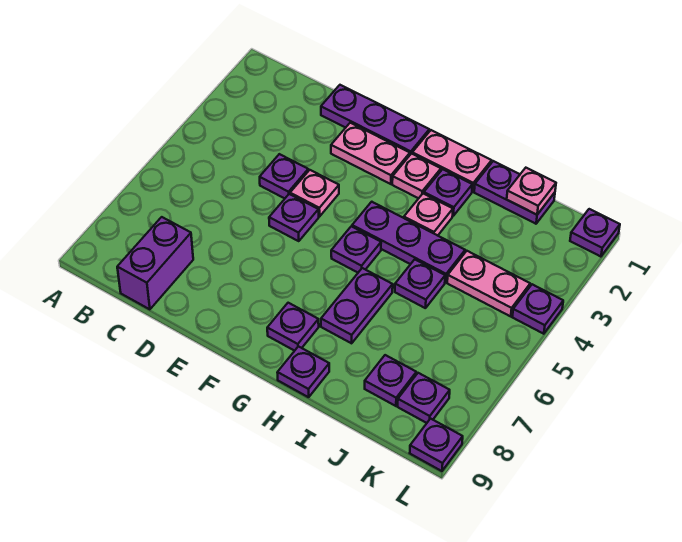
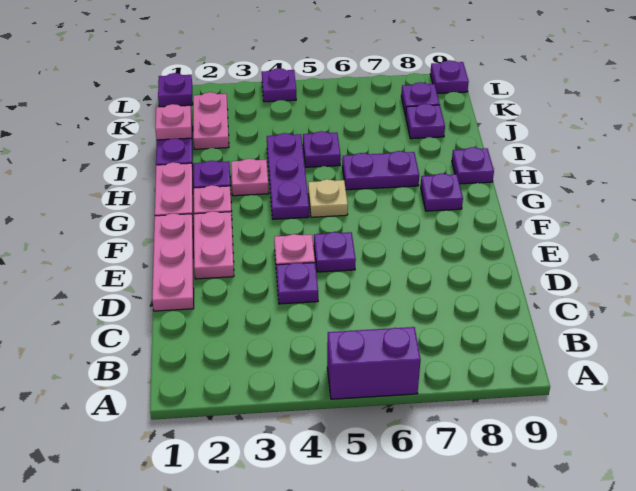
purple 1x2 brick [117,217,193,309] -> purple 1x2 brick moved to [327,327,421,399]
purple 1x3 plate [321,85,429,155] -> pink 1x3 plate [152,213,194,311]
purple 1x1 plate [331,226,381,272] -> tan 1x1 plate [308,179,348,217]
pink 1x2 plate [447,251,530,317] -> pink 1x2 plate moved to [193,92,229,149]

